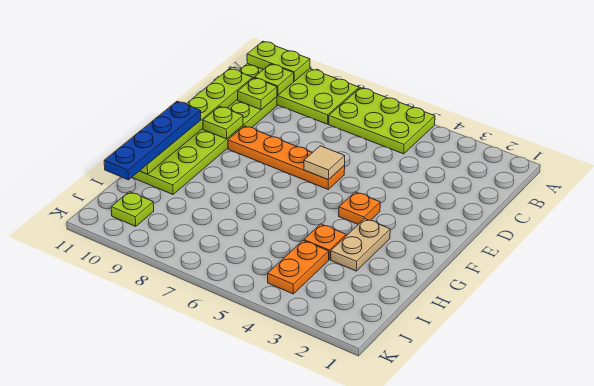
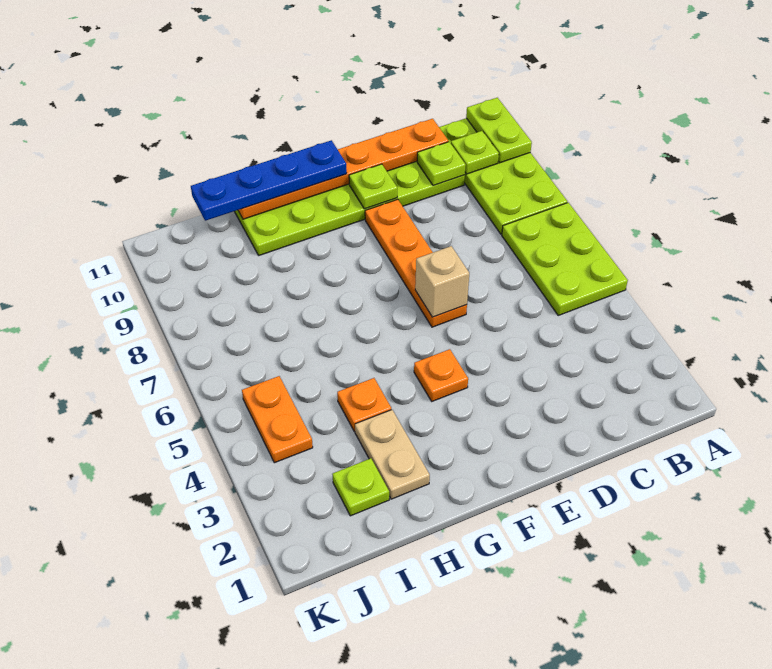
lime 1x6 plate [140,69,253,174] -> orange 1x6 plate [238,119,448,219]
tan 1x1 tile [304,146,345,180] -> tan 1x1 brick [415,246,469,317]
tan 1x2 plate [331,219,390,271] -> tan 1x2 plate turned to [355,410,430,499]
orange 1x2 plate [268,240,329,294] -> orange 1x2 plate turned to [242,376,313,463]
lime 1x1 plate [111,192,154,226] -> lime 1x1 plate moved to [332,458,389,516]

